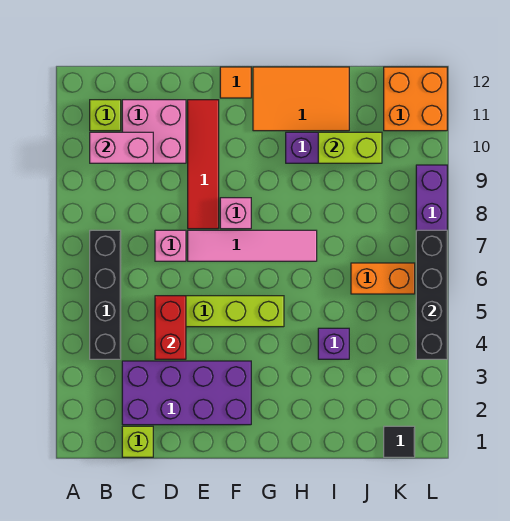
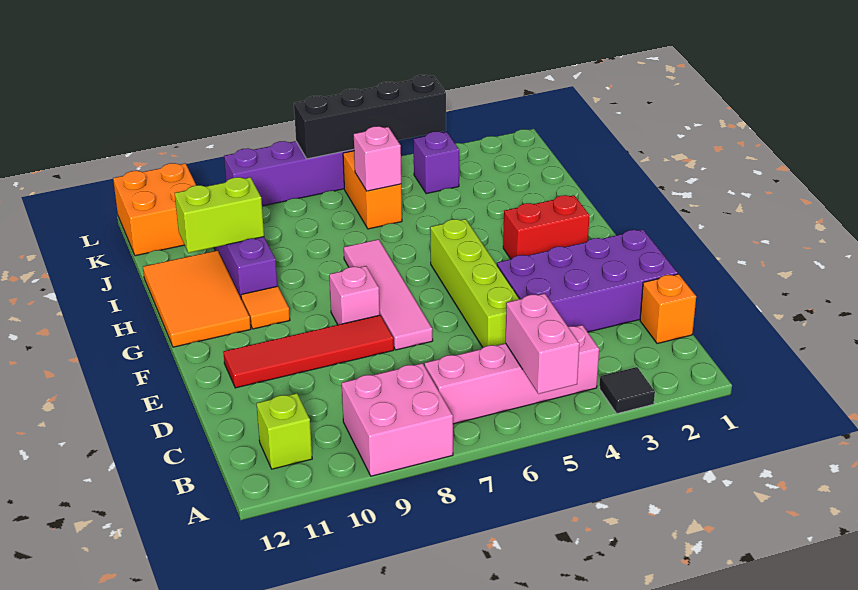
black 1x4 brick [90,230,121,359] -> pink 1x4 brick [425,325,599,424]
pink 1x2 brick [90,132,153,163] -> pink 1x2 brick moved to [505,294,580,394]
lime 1x1 brick [122,426,153,457] -> orange 1x1 brick [640,274,696,344]
purple 2x4 brick [122,361,251,425] -> purple 2x4 brick turned to [497,229,678,332]
pink 2x2 brick [122,100,186,163] -> pink 2x2 brick moved to [342,363,453,476]
red 1x2 brick [155,296,186,359] -> red 1x2 brick moved to [503,195,589,259]
pink 1x1 brick [155,230,186,261] -> pink 1x1 brick moved to [354,126,401,191]
orange 1x1 tile [220,67,251,98] -> orange 1x1 tile moved to [241,286,290,329]
purple 1x1 brick [318,328,349,359] -> purple 1x1 brick moved to [414,131,459,194]
lime 1x2 brick [318,132,382,163] -> lime 1x2 brick turned to [175,177,264,253]
black 1x1 tile [384,426,415,457] -> black 1x1 tile moved to [599,367,655,414]

